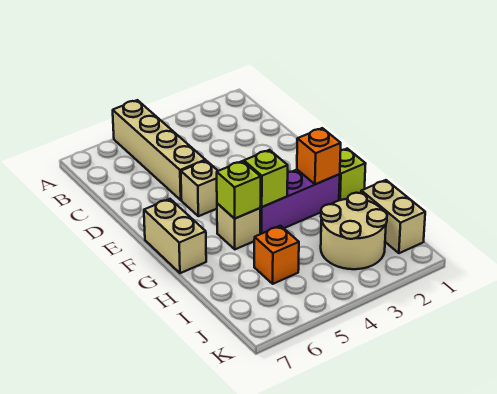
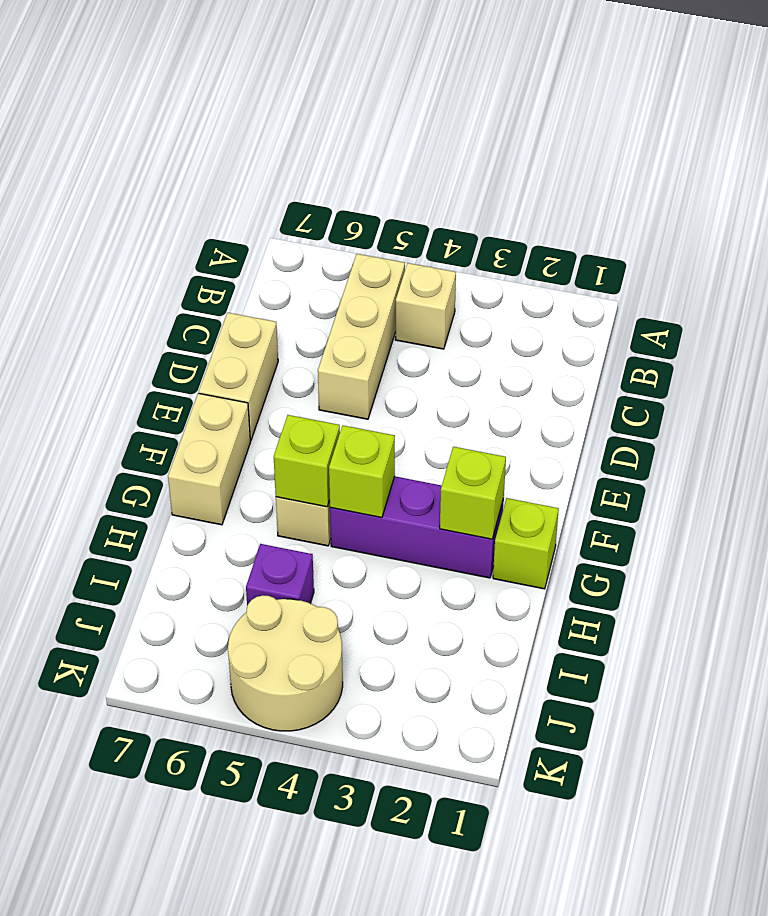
tan 1x4 brick [113,100,205,200] -> tan 1x3 brick [318,254,405,419]
tan 1x1 brick [181,161,218,216] -> tan 1x1 brick moved to [395,263,456,349]
orange 1x1 brick [297,128,341,184] -> lime 1x1 brick [440,447,506,539]
tan 1x2 brick [361,180,425,253] -> tan 1x2 brick moved to [199,313,278,440]
tan 2x2 round brick [321,193,387,269] -> tan 2x2 round brick moved to [228,595,343,731]
orange 1x1 brick [254,226,299,284] -> purple 1x1 brick [246,544,314,606]

